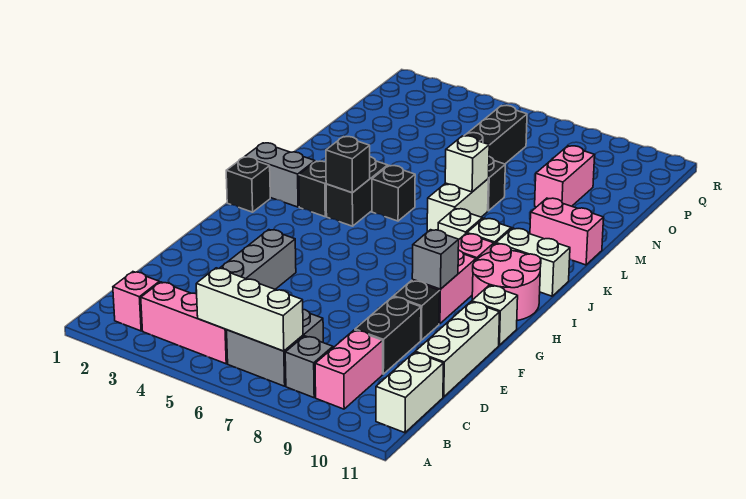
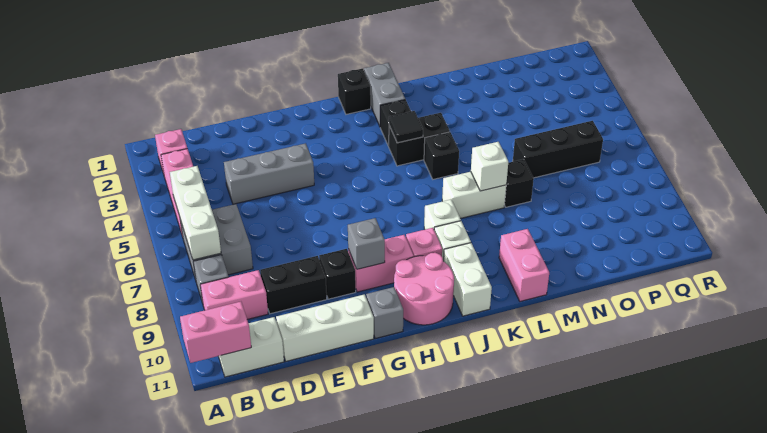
white 1x1 brick [472,285,518,345] -> grey 1x1 brick [366,287,403,339]
black 1x1 brick [326,137,370,193] -> black 1x1 tile [389,111,423,143]
pink 1x2 brick [535,146,595,207] -> pink 1x2 brick moved to [180,302,251,363]

